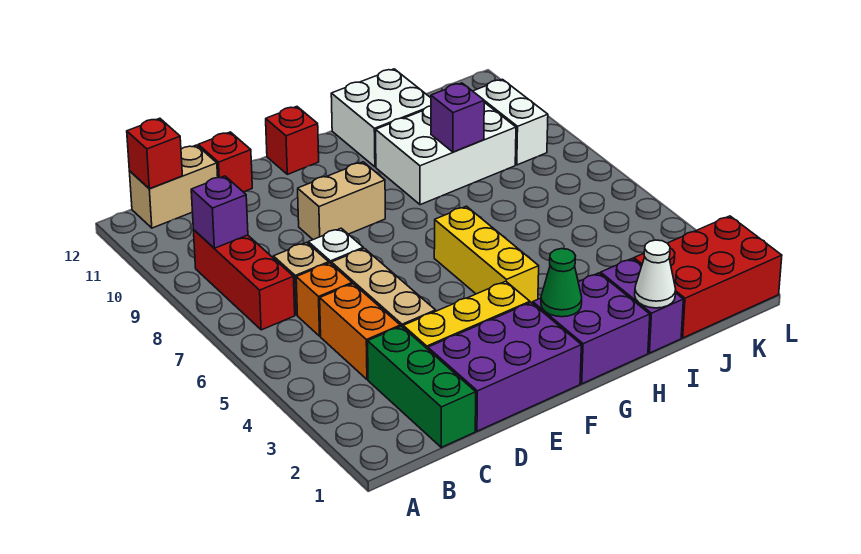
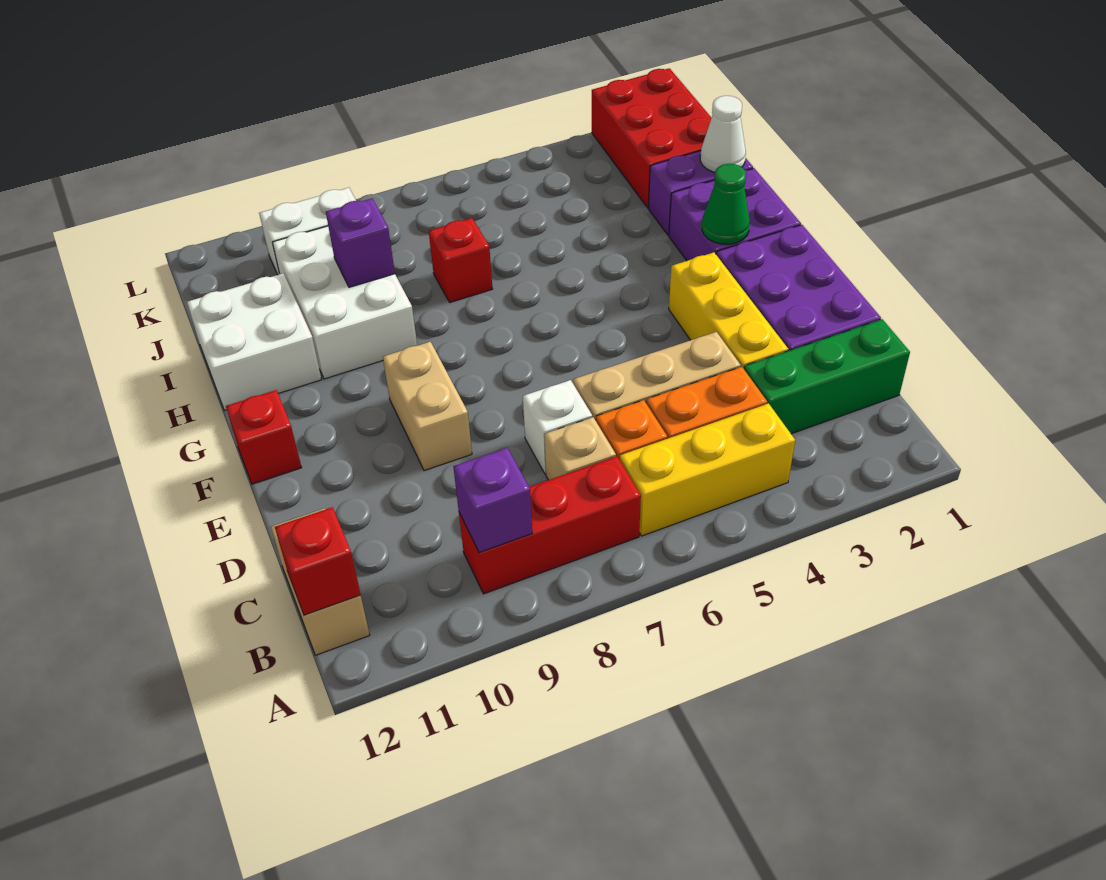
red 1x1 brick [198,132,252,192] -> red 1x1 brick moved to [429,218,492,302]
yellow 1x3 brick [434,206,539,303] -> yellow 1x3 brick moved to [620,403,795,536]

